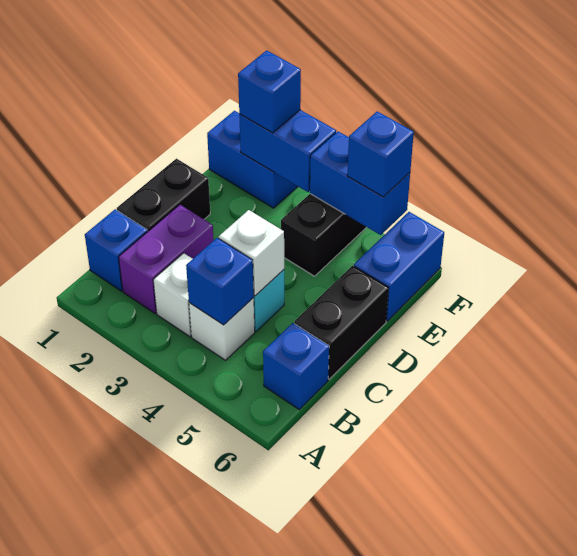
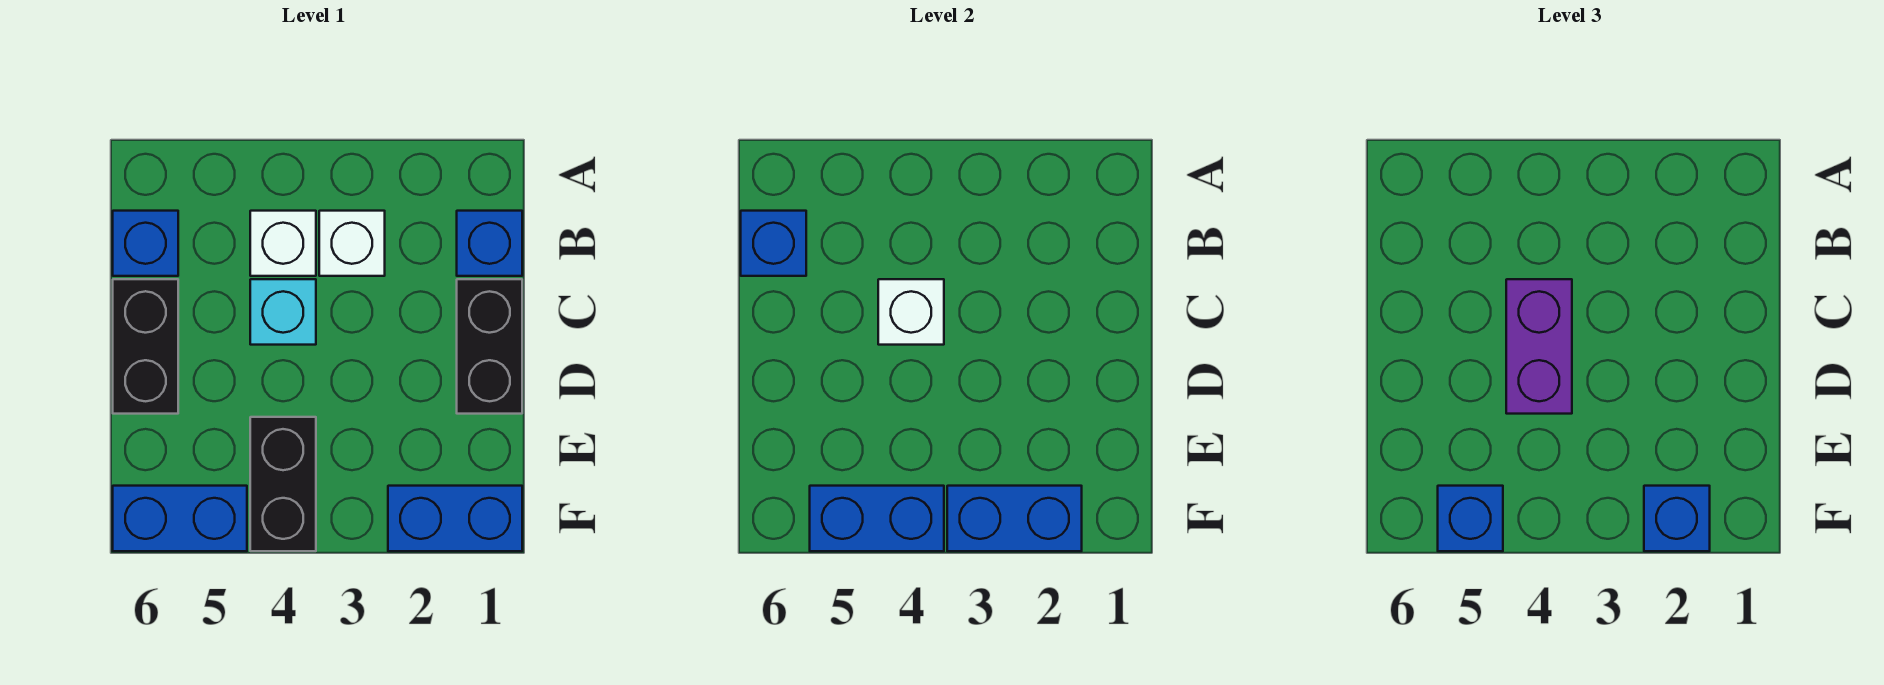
purple 1x2 brick [119,205,214,313] -> purple 1x2 brick moved to [1506,279,1572,414]
blue 1x1 brick [186,238,254,325] -> blue 1x1 brick moved to [741,211,806,276]
blue 1x2 brick [354,212,444,321] -> blue 1x2 brick turned to [113,486,247,551]

